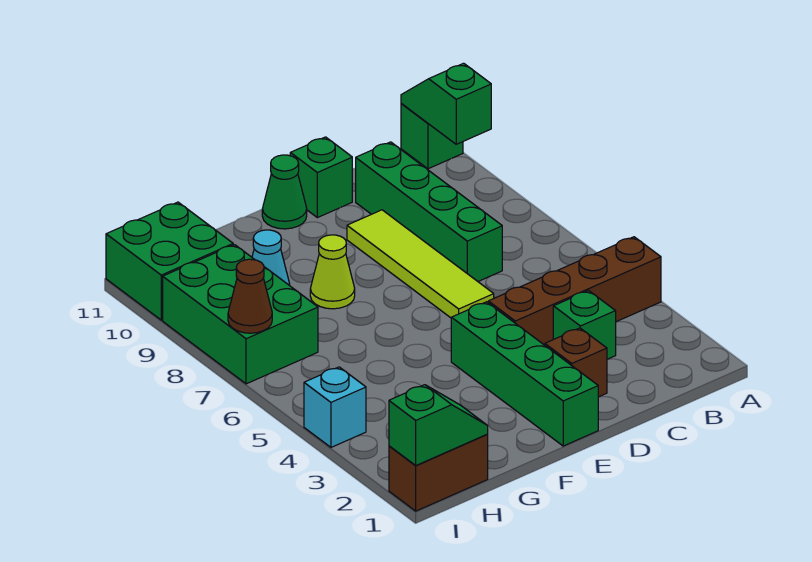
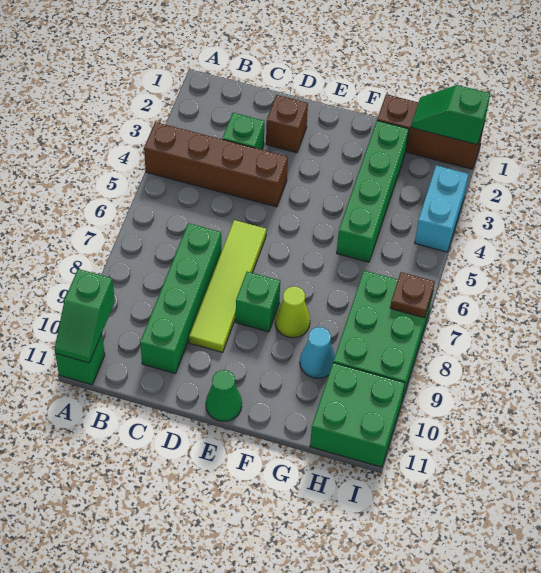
green 1x1 brick [290,137,352,218] -> green 1x1 brick moved to [236,272,280,332]
green 1x4 brick [451,302,598,446] -> green 1x4 brick moved to [337,121,409,262]
brown 1x2 brick [389,434,488,511] -> brown 1x3 brick [377,94,485,169]
cyan 1x1 brick [304,367,366,447] -> cyan 1x2 brick [415,165,469,252]
brown 1x1 cone [228,259,272,333] -> brown 1x1 plate [390,272,435,318]

